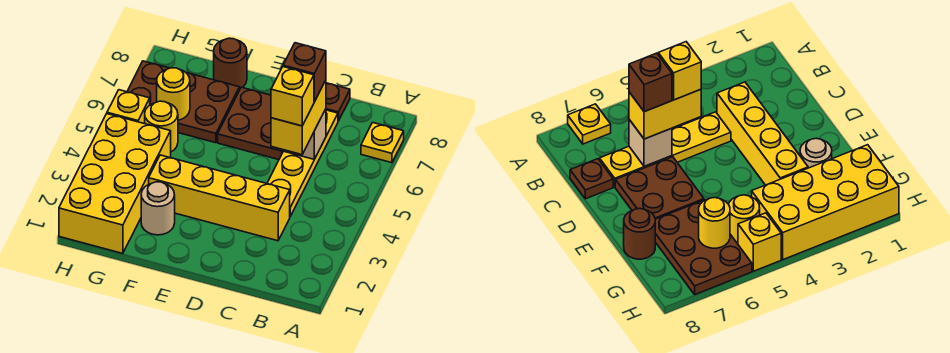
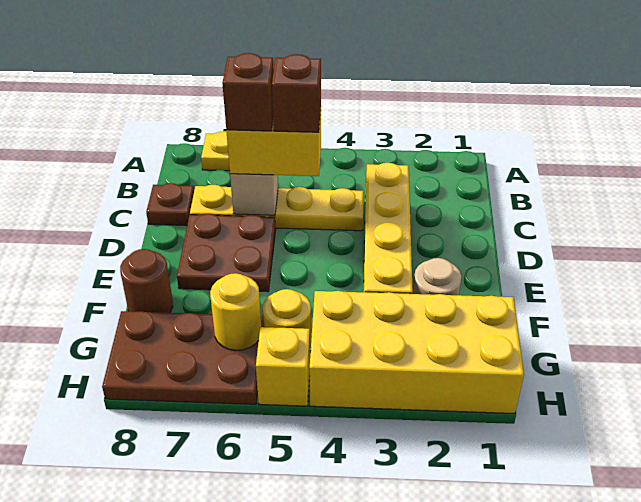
yellow 1x1 brick [271,67,314,126] -> brown 1x1 brick [272,54,321,132]
brown 2x3 plate [127,61,240,143] -> brown 2x3 plate turned to [102,311,264,404]

